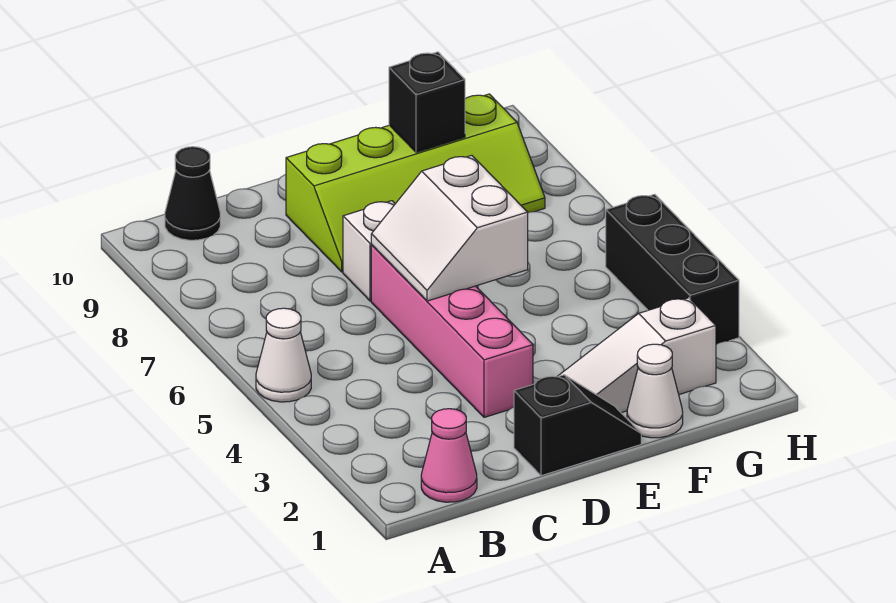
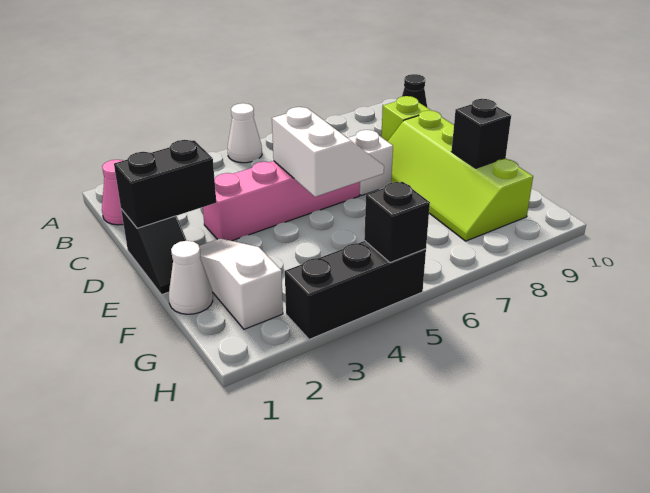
none -> lime 1x1 brick [381,96,431,142]
none -> black 1x2 brick [114,140,216,228]
white 2x2 slope [371,155,528,301] -> white 2x2 slope turned to [272,107,384,197]
none -> black 1x1 brick [364,182,430,263]

